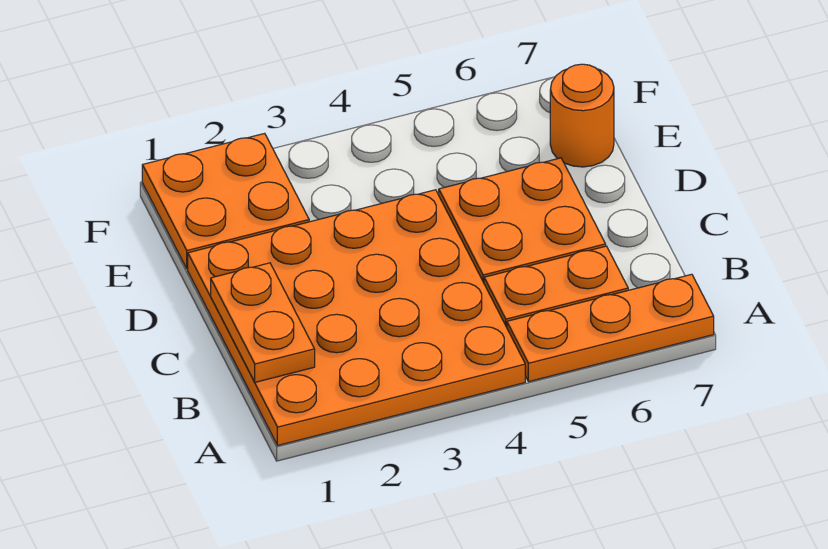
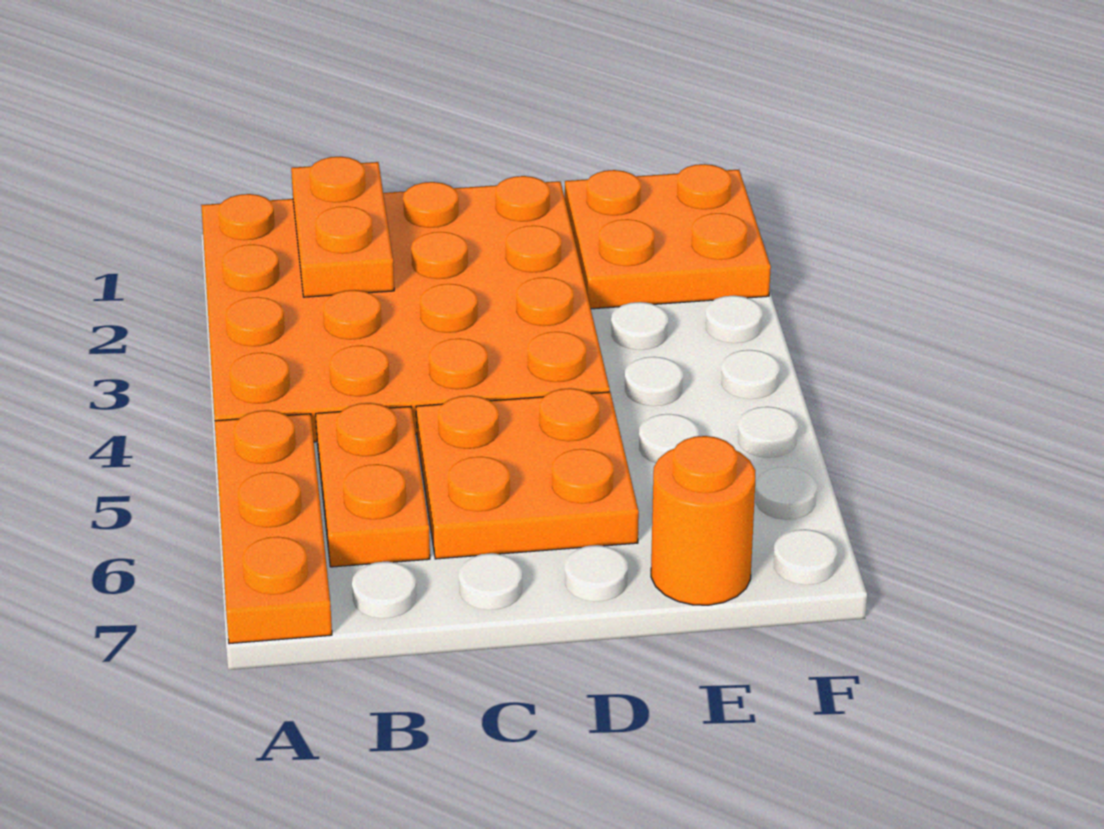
orange 1x2 plate [211,263,315,382] -> orange 1x2 plate turned to [291,157,394,297]

